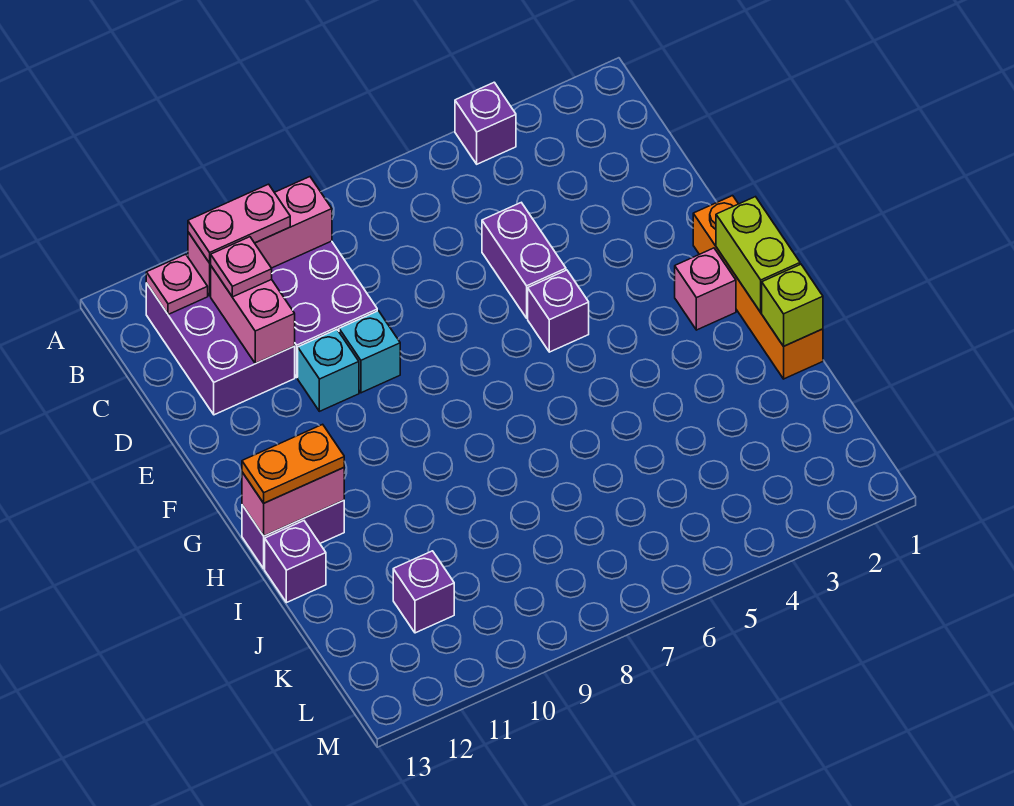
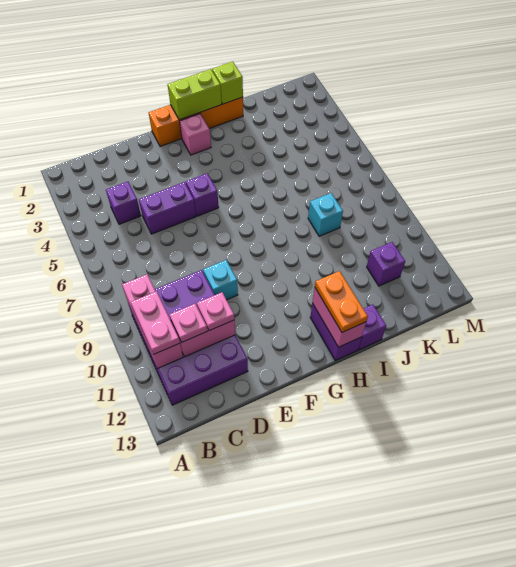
purple 1x1 brick [455,82,516,164] -> purple 1x1 brick moved to [106,182,141,224]
pink 1x1 plate [146,254,208,315] -> pink 1x1 plate moved to [197,292,234,331]
cyan 1x1 brick [298,330,359,411] -> cyan 1x1 brick moved to [308,193,343,236]

